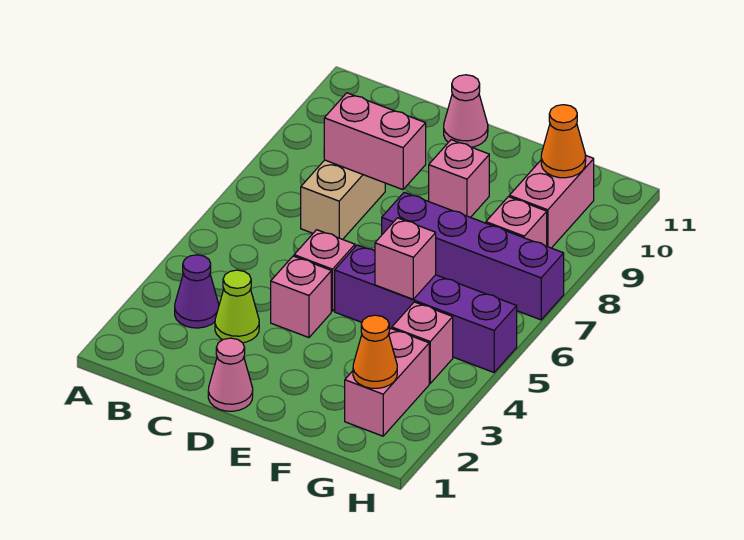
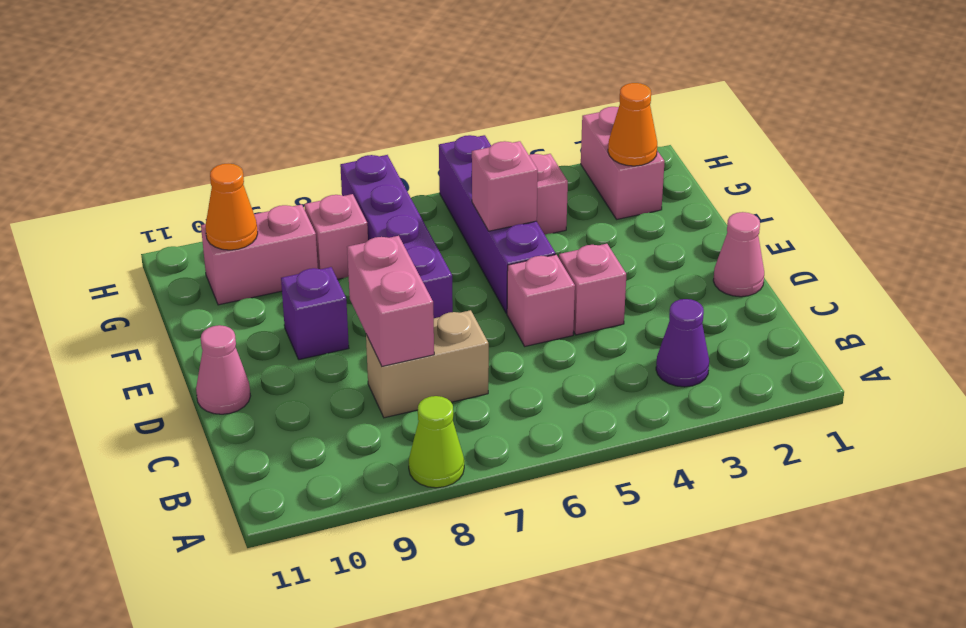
lime 1x1 cone [215,270,259,343] -> lime 1x1 cone moved to [409,396,464,488]
pink 1x1 brick [429,140,489,218] -> purple 1x1 brick [281,267,349,360]
pink 1x2 brick [345,329,429,436] -> pink 1x2 brick turned to [581,107,665,219]

